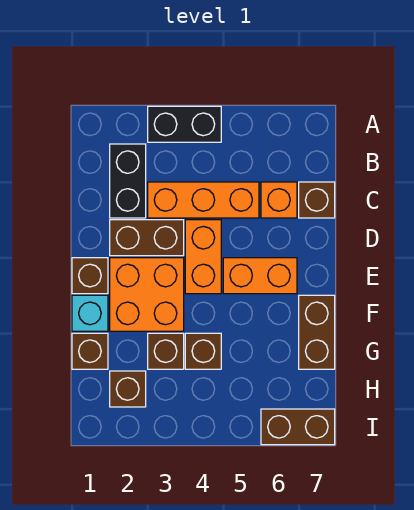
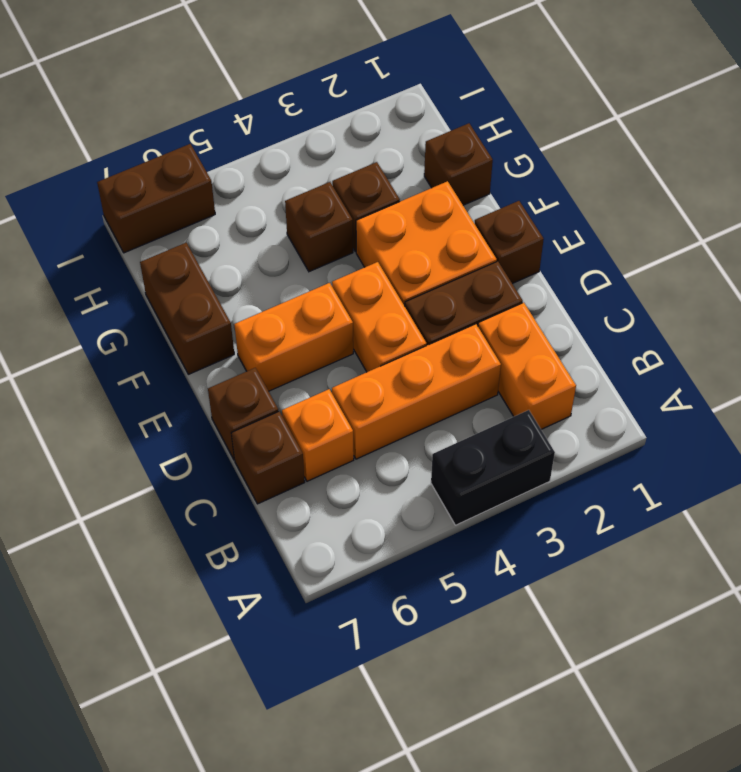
black 1x2 brick [110,144,146,218] -> orange 1x2 brick [478,303,576,429]
cyan 1x1 brick [72,295,108,331] -> none
brown 1x1 brick [110,371,146,407] -> brown 1x1 brick moved to [208,368,278,460]

